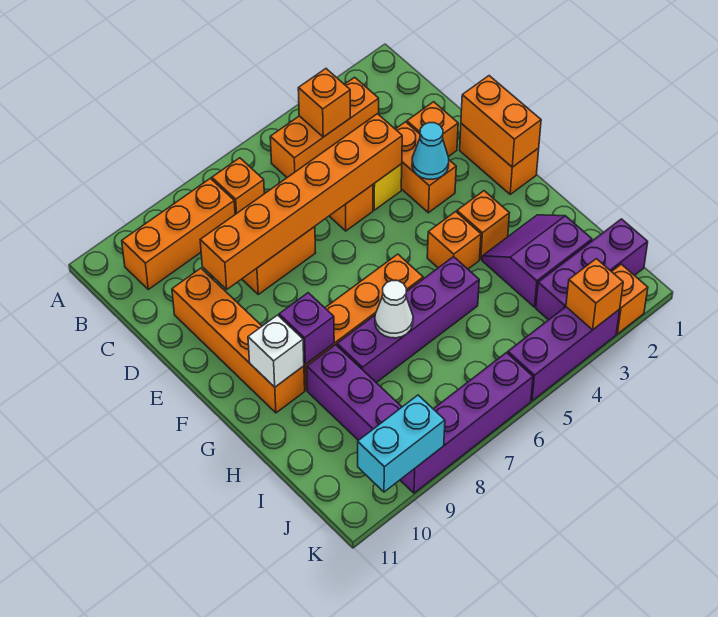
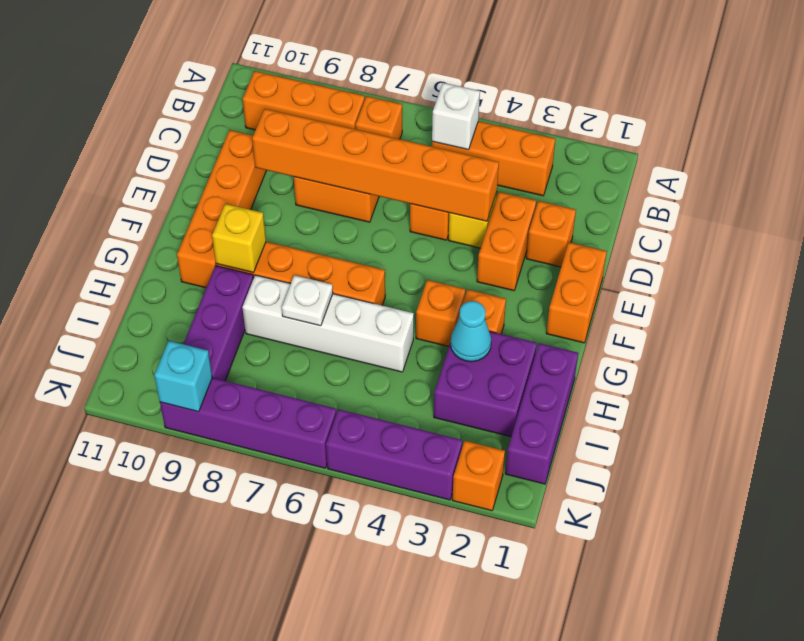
orange 1x1 brick [298,69,350,137] -> none
orange 1x2 brick [461,76,541,167] -> none
cyan 1x1 cone [412,123,449,179] -> cyan 1x1 cone moved to [450,301,491,362]
purple 1x1 brick [279,293,334,364] -> yellow 1x1 brick [212,204,266,273]
white 1x1 brick [248,315,304,387] -> white 1x1 brick moved to [432,83,480,150]
purple 2x2 slope [482,215,592,307] -> purple 2x2 brick [434,331,537,437]
purple 1x4 brick [337,257,479,383] -> white 1x4 brick [242,275,414,372]
white 1x1 cone [375,281,413,338] -> white 1x1 plate [282,275,333,326]
purple 1x3 brick [536,219,648,320] -> purple 1x3 brick turned to [505,343,578,484]
orange 1x1 brick [566,259,623,330] -> none
cyan 1x2 brick [358,395,445,492] -> cyan 1x1 brick [154,341,212,412]

